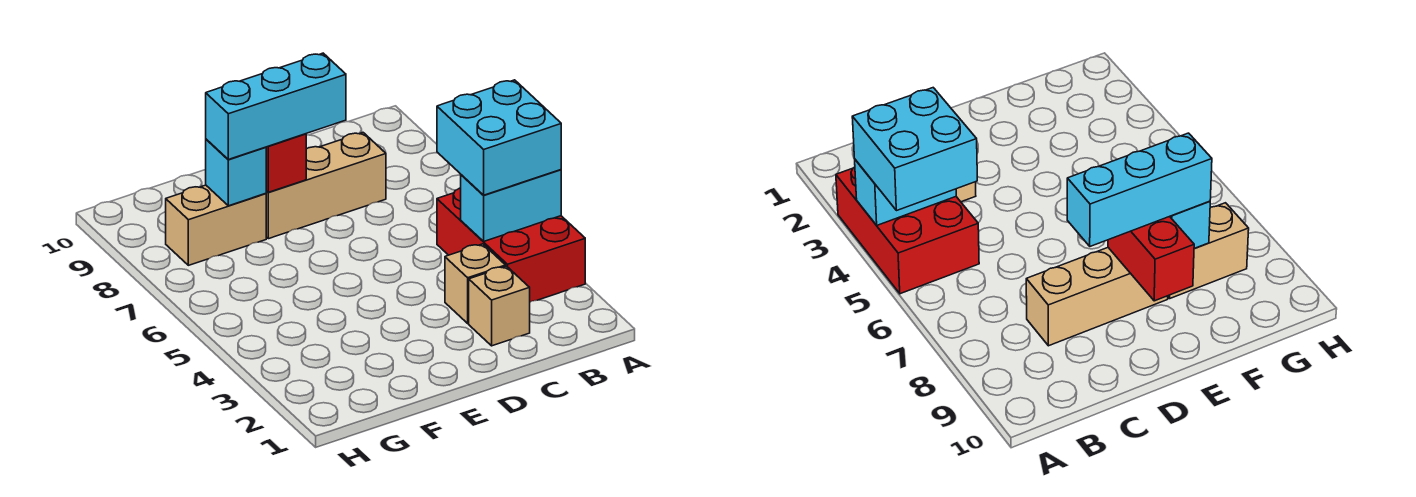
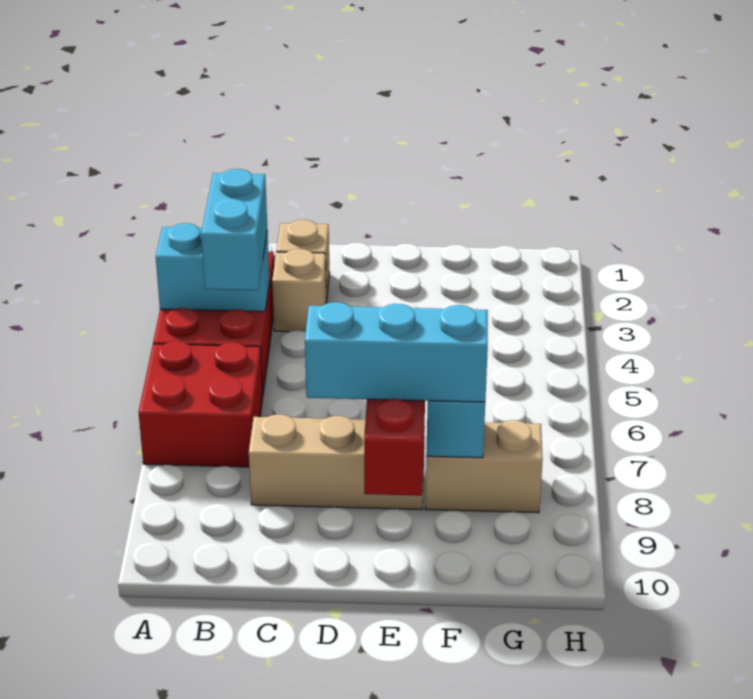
cyan 2x2 brick [437,80,561,195] -> cyan 1x2 brick [201,169,267,290]
none -> red 2x2 brick [139,341,263,467]

